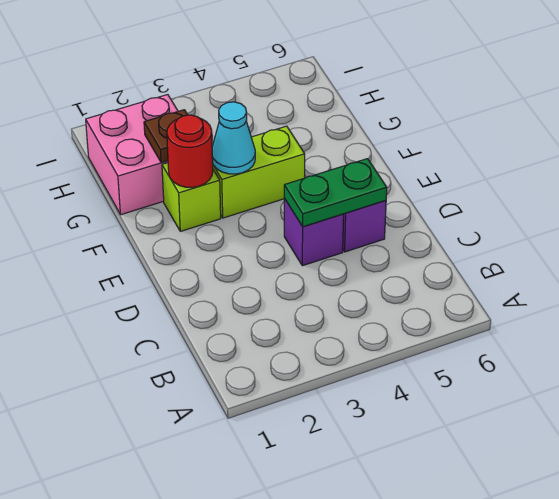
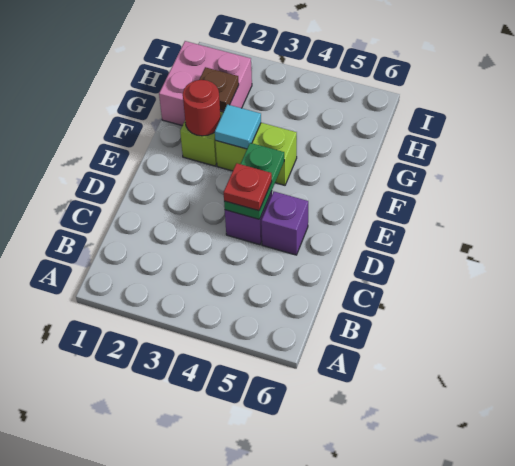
green 1x2 plate [284,159,387,227] -> green 1x2 plate turned to [224,143,284,219]
none -> red 1x1 plate [224,163,272,211]
cyan 1x1 cone [212,102,255,174] -> cyan 1x1 tile [215,104,261,149]

